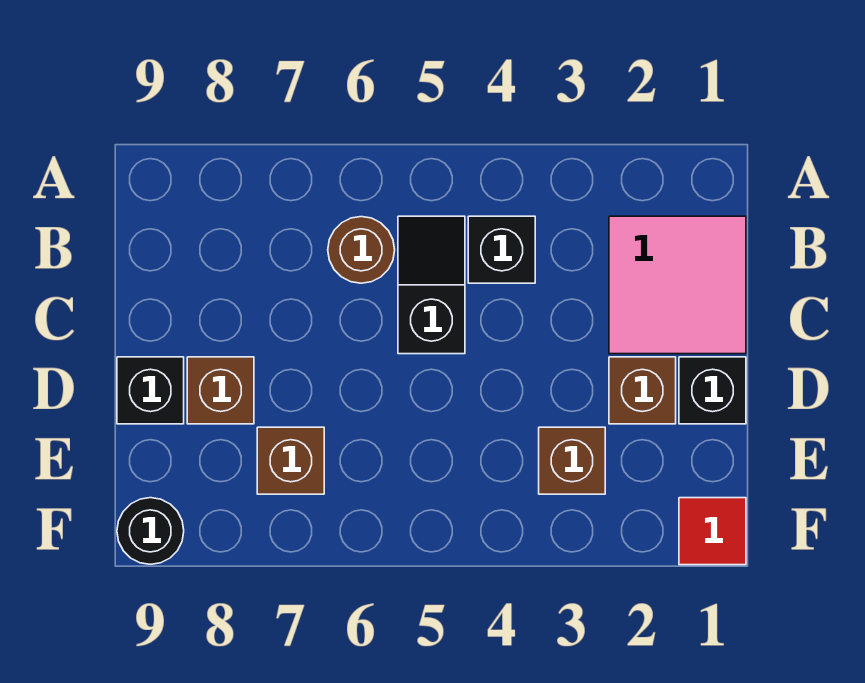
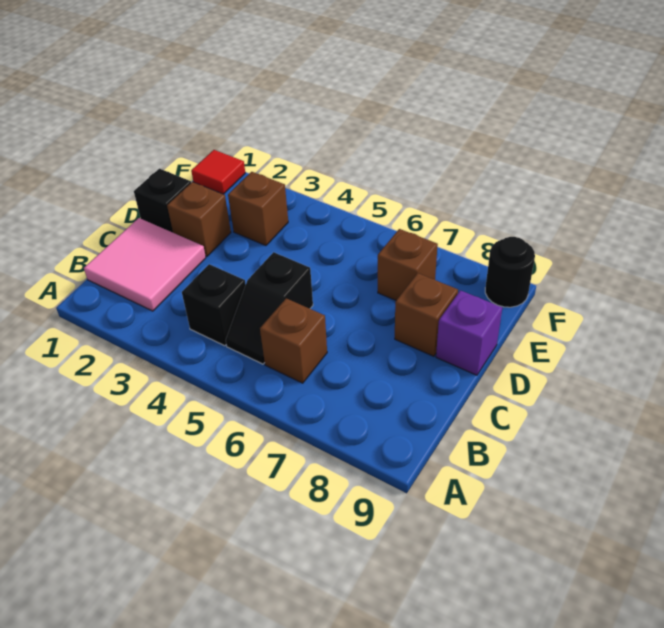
brown 1x1 round brick [328,217,395,283] -> brown 1x1 brick [260,298,327,383]
black 1x1 brick [117,357,184,424] -> purple 1x1 brick [436,290,502,375]

